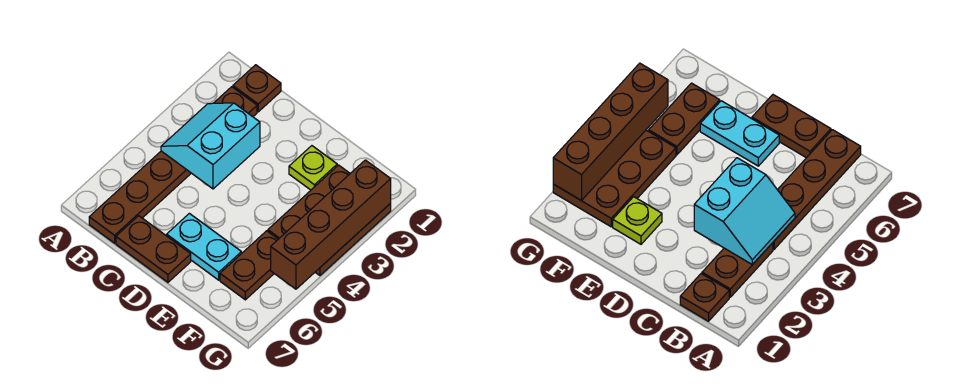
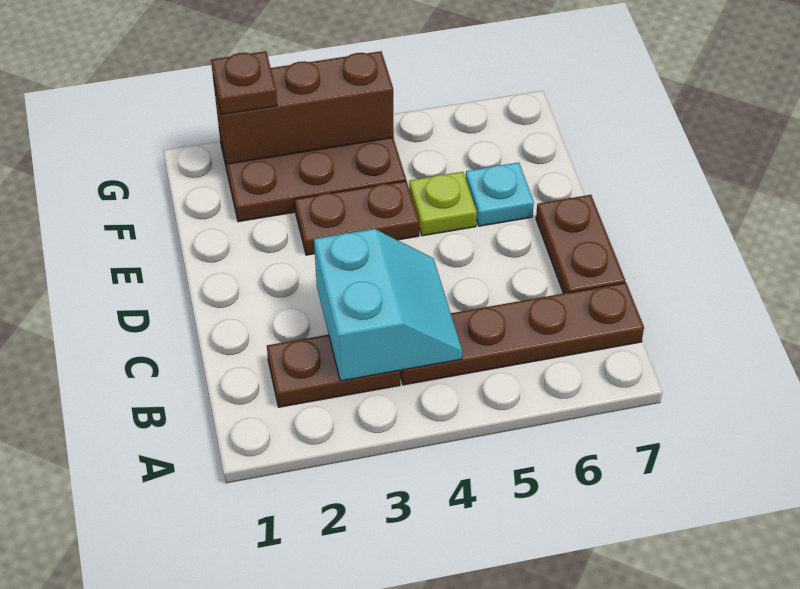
brown 1x1 plate [233,65,281,112] -> brown 1x1 plate moved to [211,51,277,115]
cyan 2x2 slope [161,103,260,189] -> cyan 2x2 slope turned to [314,229,462,381]
cyan 1x2 plate [167,213,241,280] -> cyan 1x1 plate [466,163,534,226]
lime 1x1 plate [289,146,337,190] -> lime 1x1 plate moved to [409,172,477,236]
brown 1x2 plate [220,231,278,300] -> brown 1x2 plate moved to [295,181,419,255]
brown 1x4 brick [271,160,391,289] -> brown 1x3 brick [213,51,394,164]

